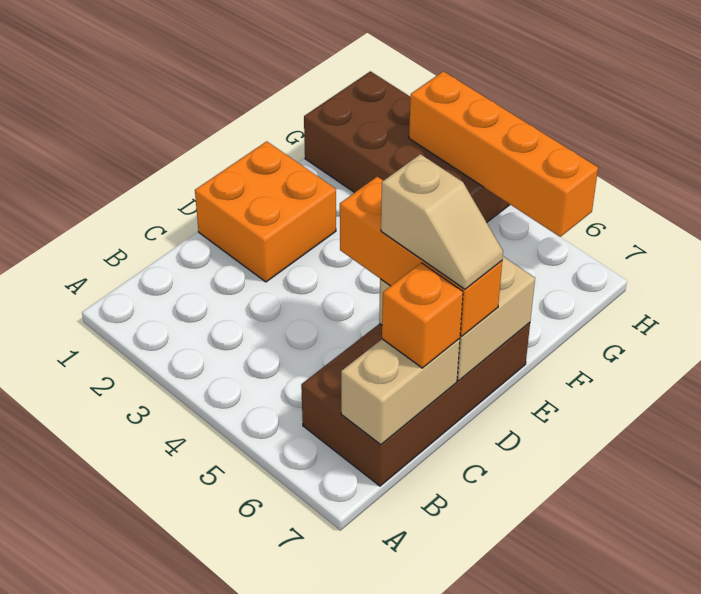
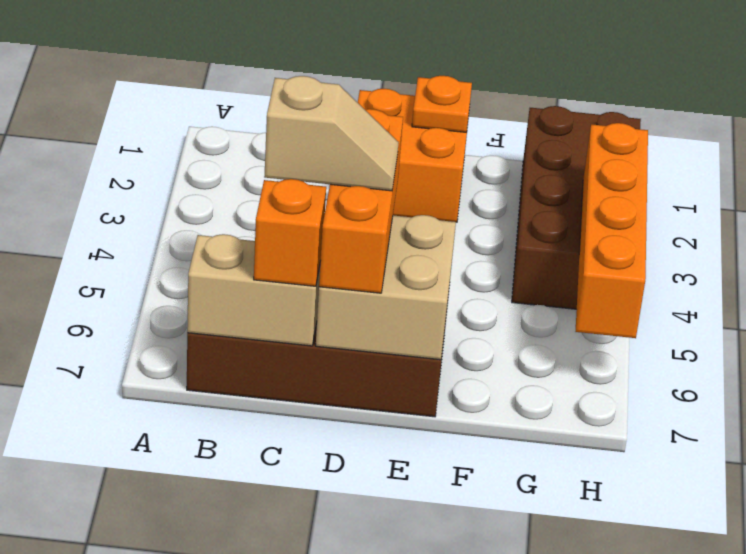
tan 1x2 slope [381,154,503,289] -> tan 1x2 slope turned to [264,76,399,191]
none -> orange 1x1 plate [412,76,472,132]

